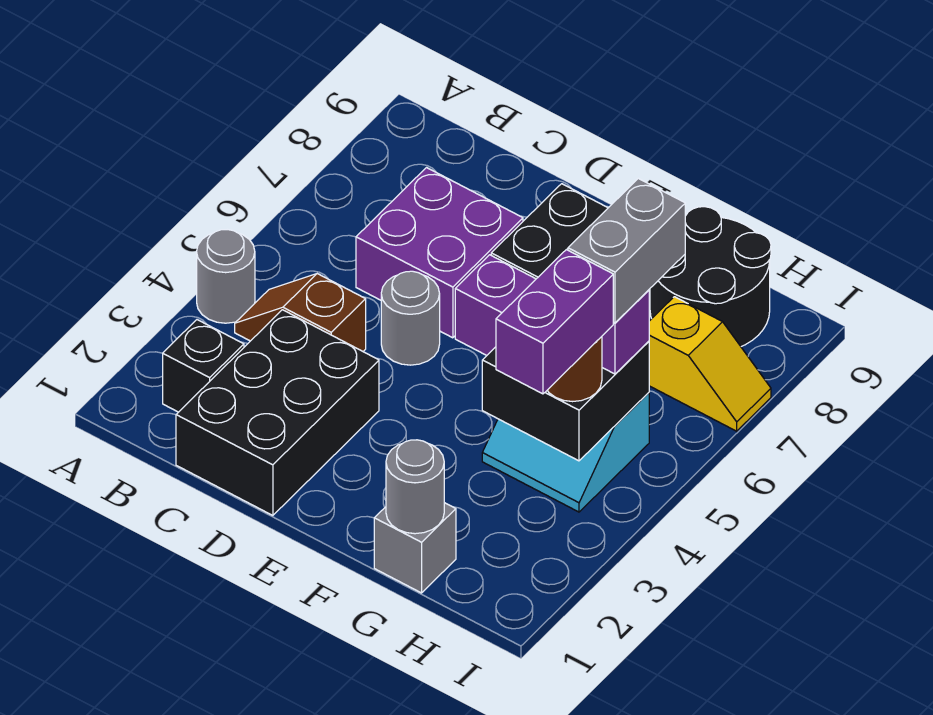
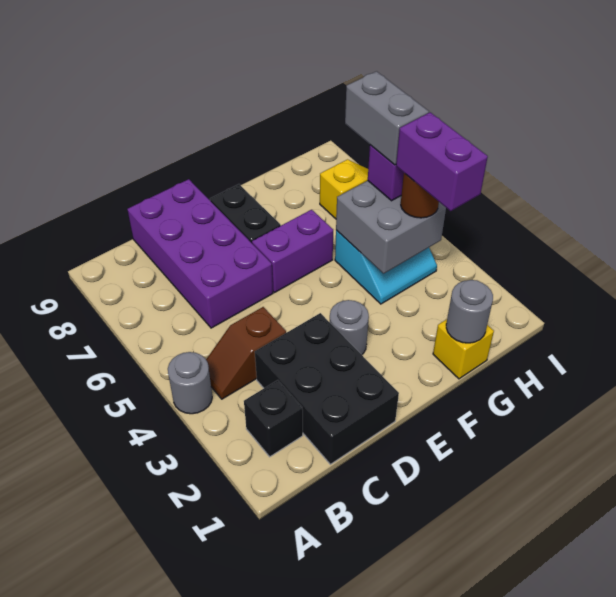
purple 2x2 brick [356,168,523,338] -> purple 2x4 brick [127,179,273,328]
grey 1x1 round brick [381,271,440,365] -> grey 1x1 round brick moved to [330,300,369,355]
grey 1x1 brick [374,503,456,593] -> yellow 1x1 brick [433,319,494,379]
black 2x2 brick [482,341,649,461] -> grey 2x2 brick [336,181,446,273]
black 2x2 round brick [650,207,771,346] -> none

